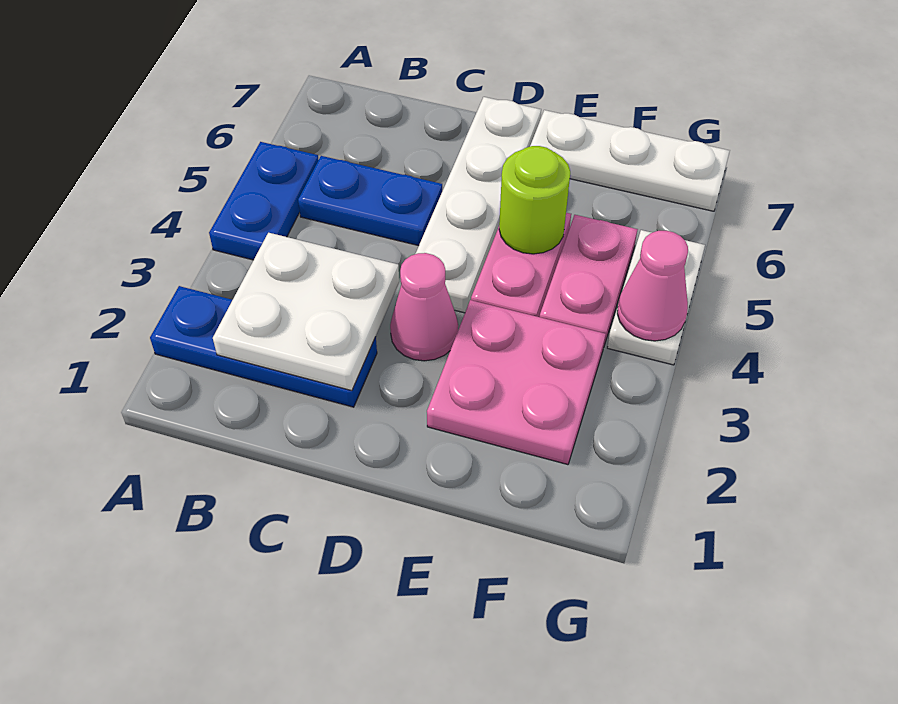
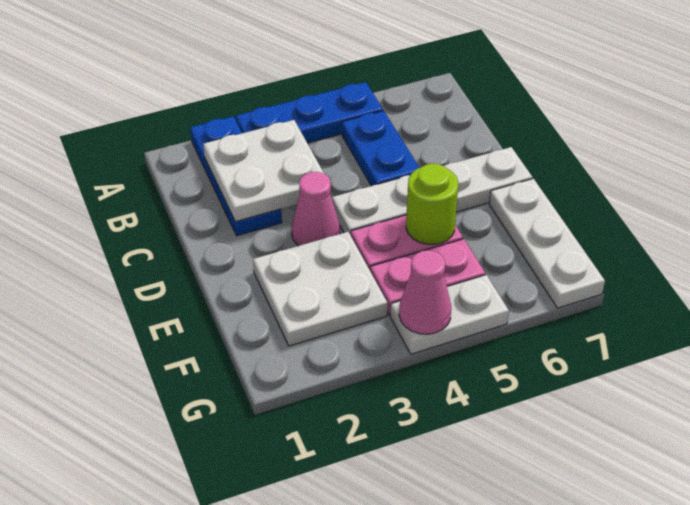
blue 1x2 plate [209,142,318,260] -> blue 1x3 plate [236,82,383,143]
pink 2x2 plate [427,300,606,465] -> white 2x2 plate [253,232,387,346]

